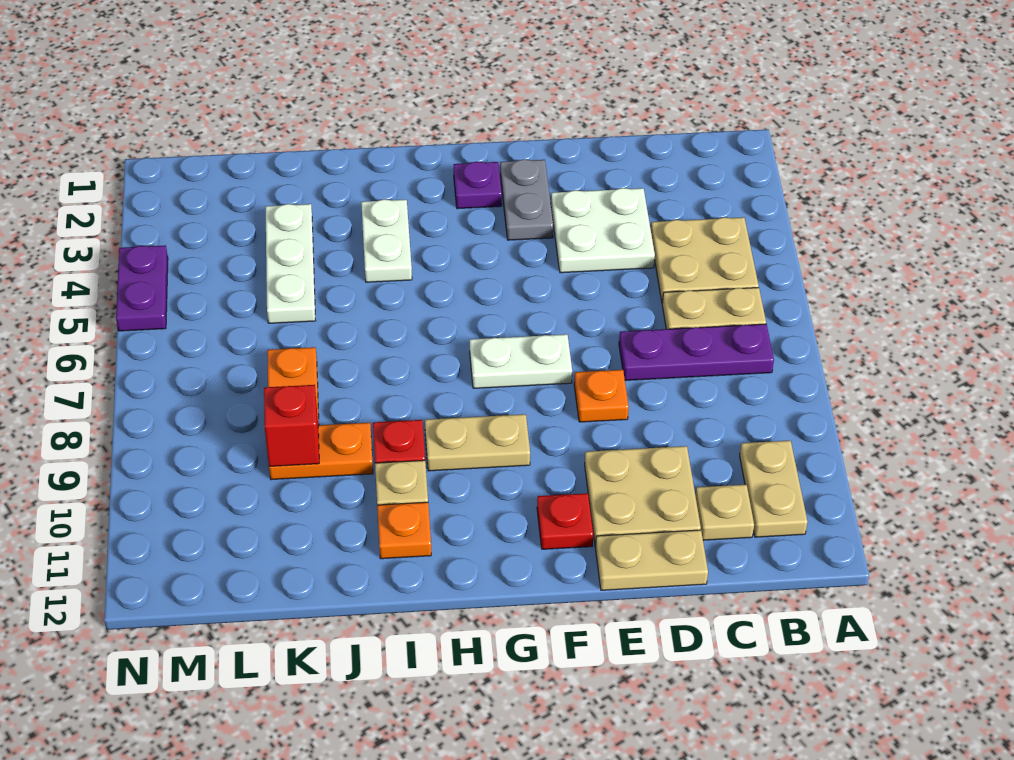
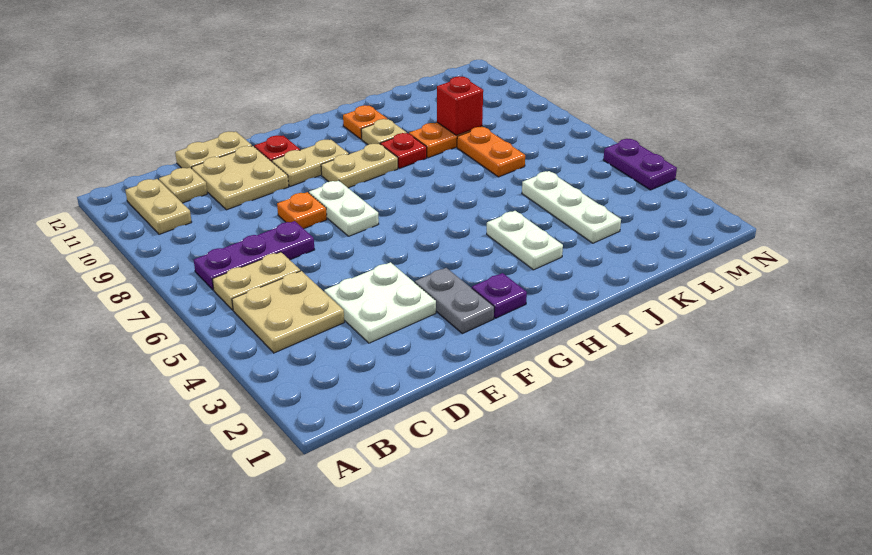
white 1x2 plate [470,334,572,388] -> white 1x2 plate turned to [309,181,379,236]
none -> tan 1x2 plate [272,140,349,186]

